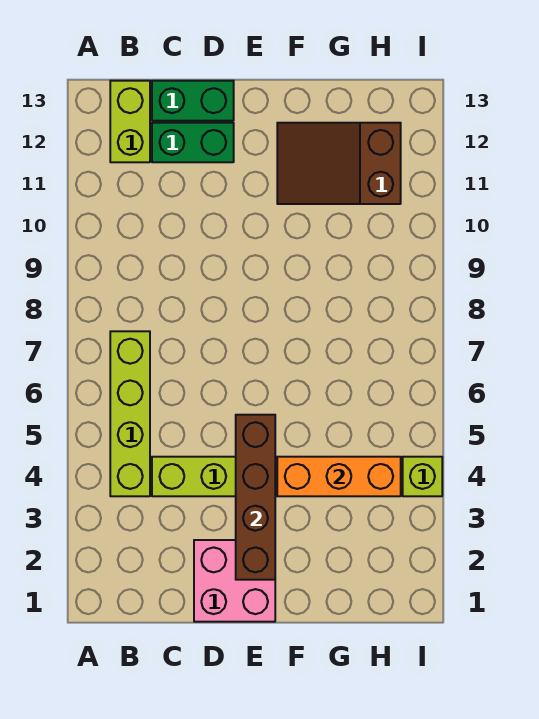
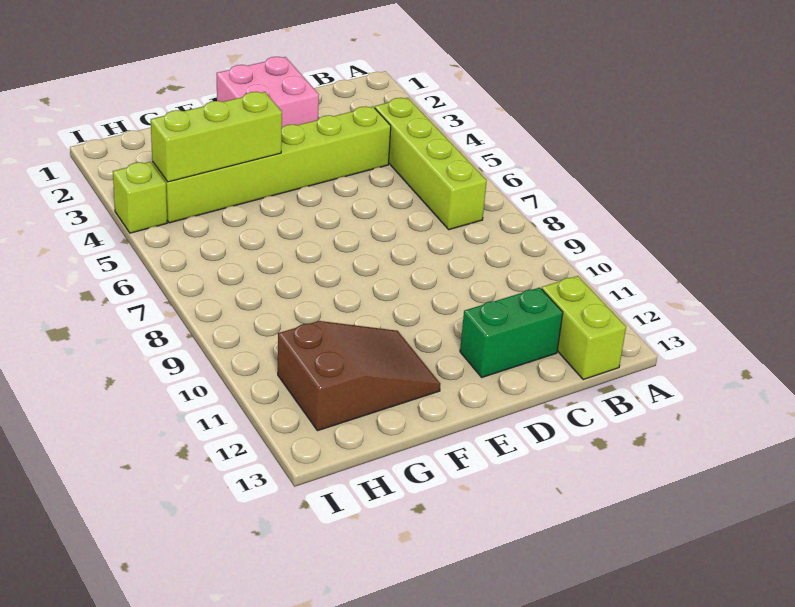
green 1x2 brick [152,81,234,121] -> none
brown 1x4 brick [236,415,275,580] -> none
orange 1x3 brick [277,457,401,496] -> lime 1x3 brick [151,92,282,182]

